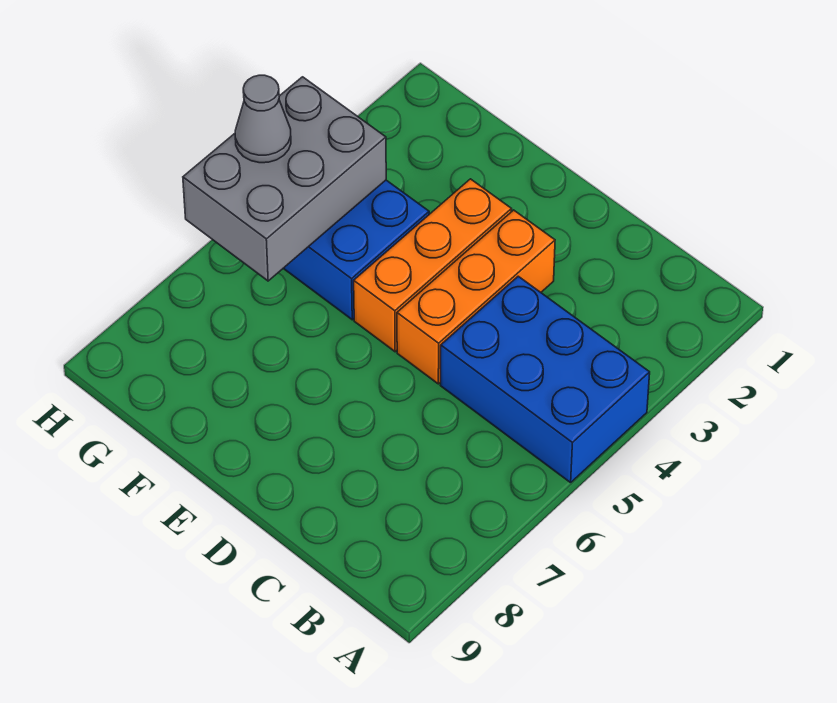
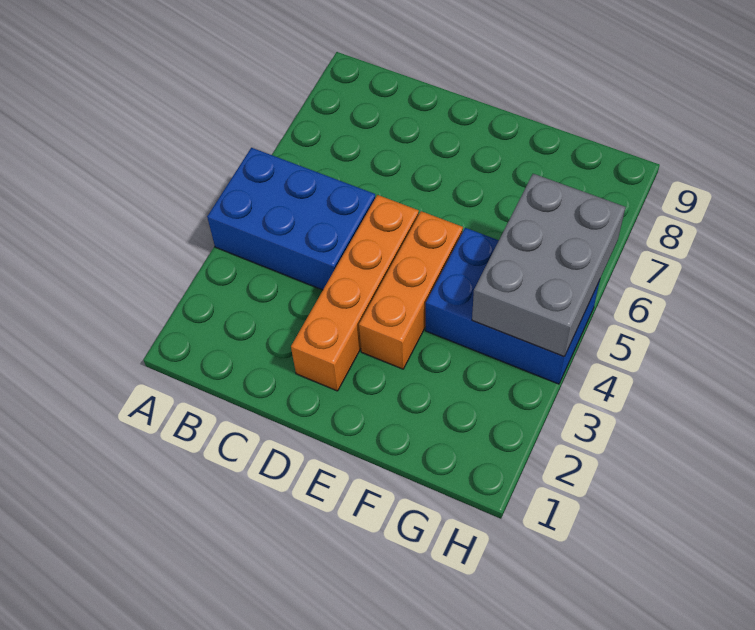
orange 1x3 brick [397,210,555,384] -> orange 1x4 brick [291,195,419,391]
grey 1x1 cone [235,75,291,163] -> none

